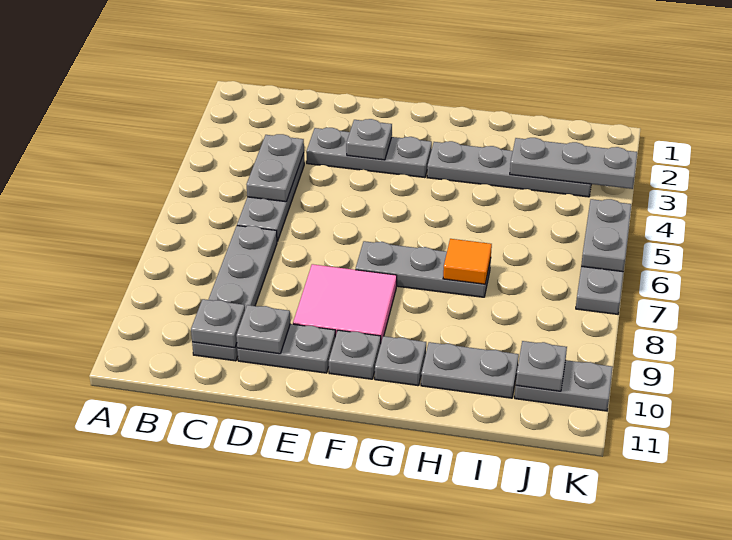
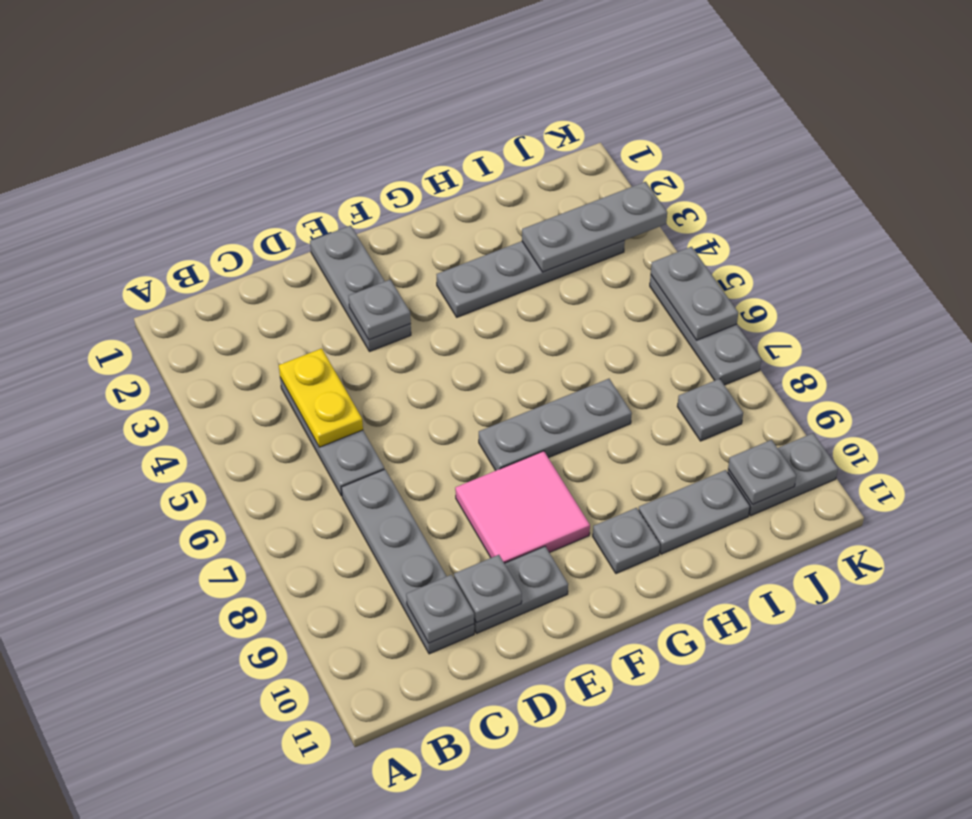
grey 1x2 plate [247,134,304,202] -> yellow 1x2 plate [279,348,363,447]
grey 1x3 plate [306,128,432,178] -> grey 1x3 plate turned to [310,226,411,352]
grey 1x1 plate [329,330,381,379] -> grey 1x1 plate moved to [677,379,743,441]
orange 1x1 tile [443,239,492,284] -> none

